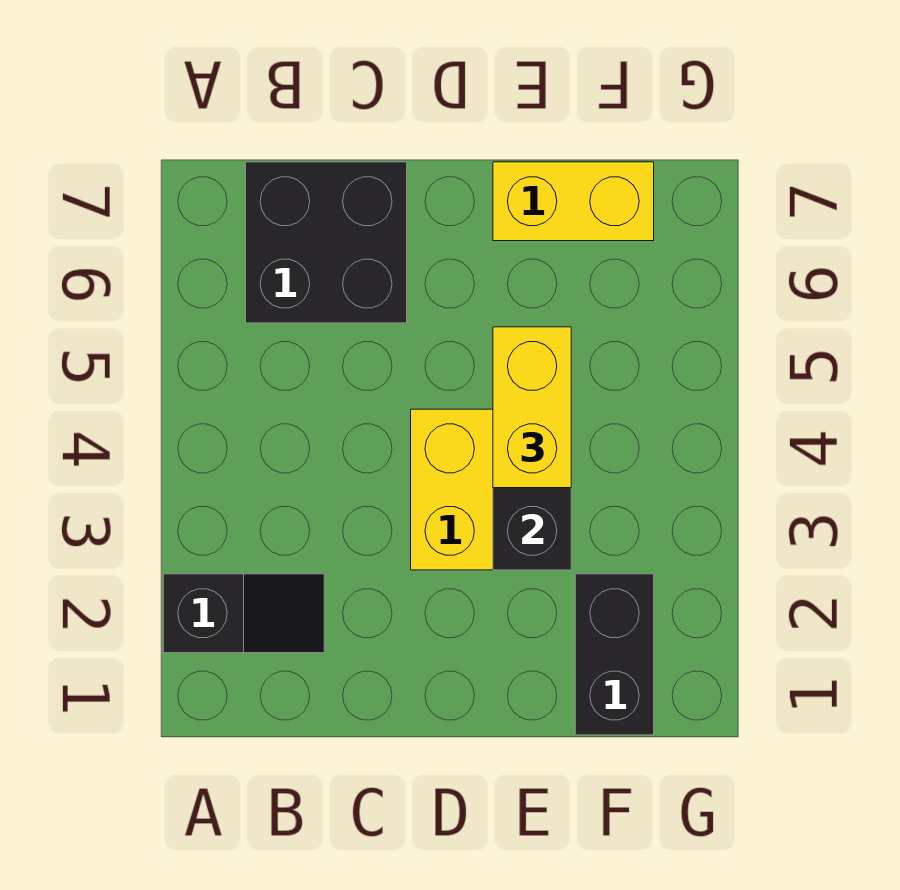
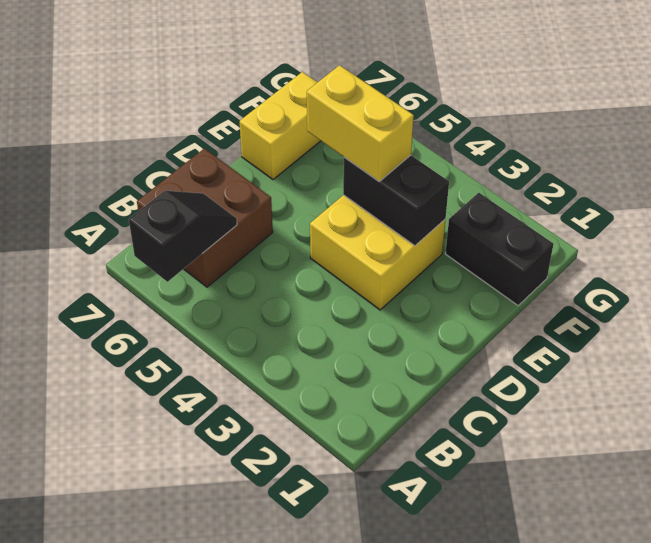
black 1x2 slope [163,574,324,653] -> black 1x2 slope moved to [129,191,237,282]
black 2x2 brick [246,162,407,323] -> brown 2x2 brick [137,148,273,287]

